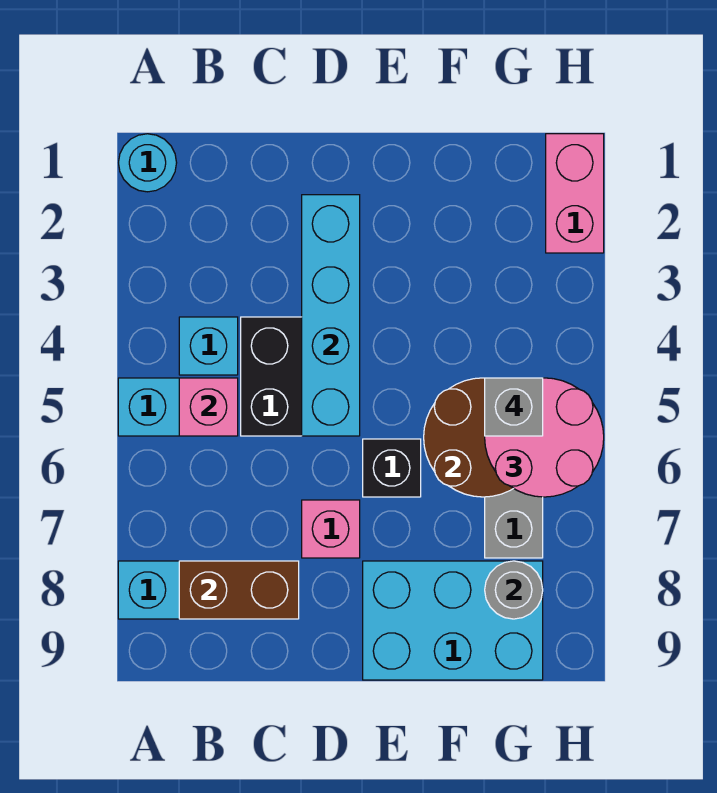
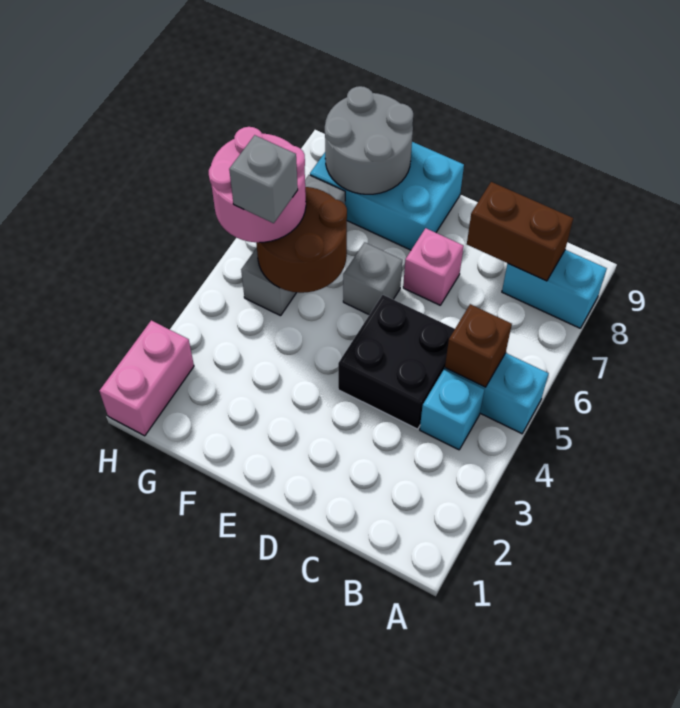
cyan 1x1 round brick [119,134,177,192] -> none
pink 1x1 brick [179,378,238,436] -> brown 1x1 brick [445,304,512,387]
cyan 1x4 brick [302,195,360,436] -> none
black 1x1 brick [363,439,421,497] -> grey 1x1 brick [343,242,402,315]
grey 1x1 round brick [485,561,543,619] -> grey 2x2 round brick [325,86,413,194]

